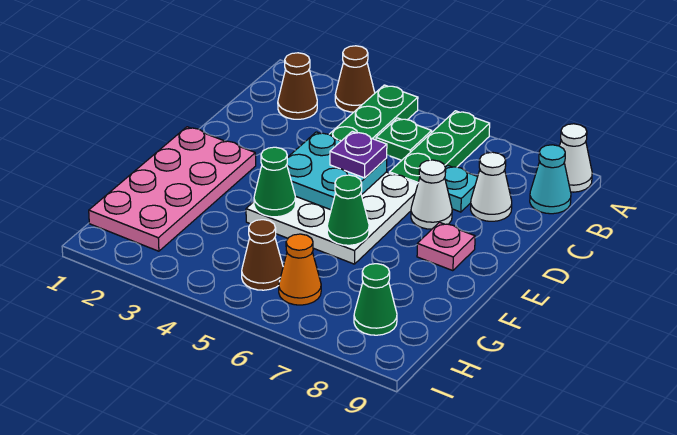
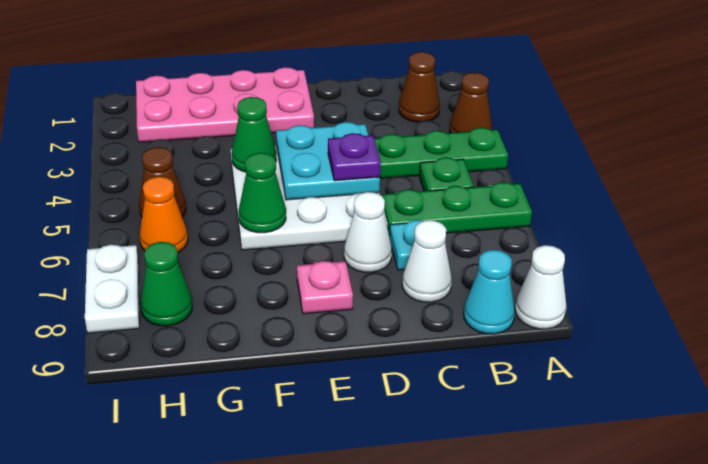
none -> white 1x2 plate [85,245,139,333]

